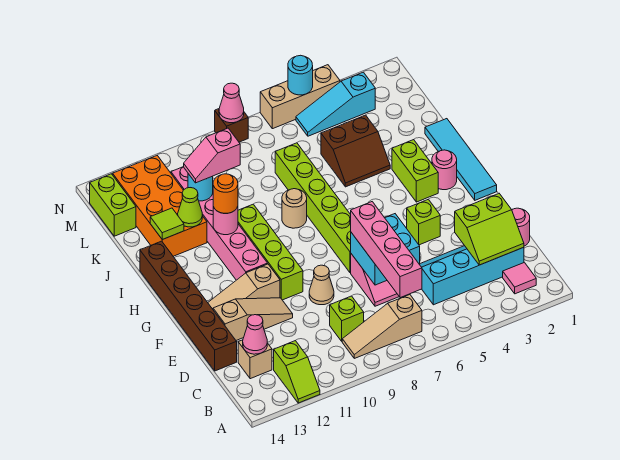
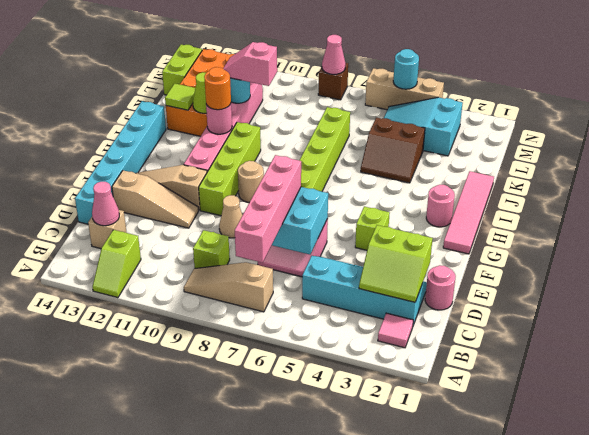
brown 1x6 brick [140,241,237,371] -> cyan 1x6 brick [75,101,166,224]
cyan 1x4 tile [425,119,497,200] -> pink 1x4 tile [443,171,494,254]
lime 1x2 brick [392,140,438,202] -> none
tan 1x1 round brick [282,189,307,228] -> tan 1x1 round brick moved to [238,161,264,202]
cyan 1x3 slope [296,72,375,136] -> cyan 2x3 slope [384,97,463,156]

